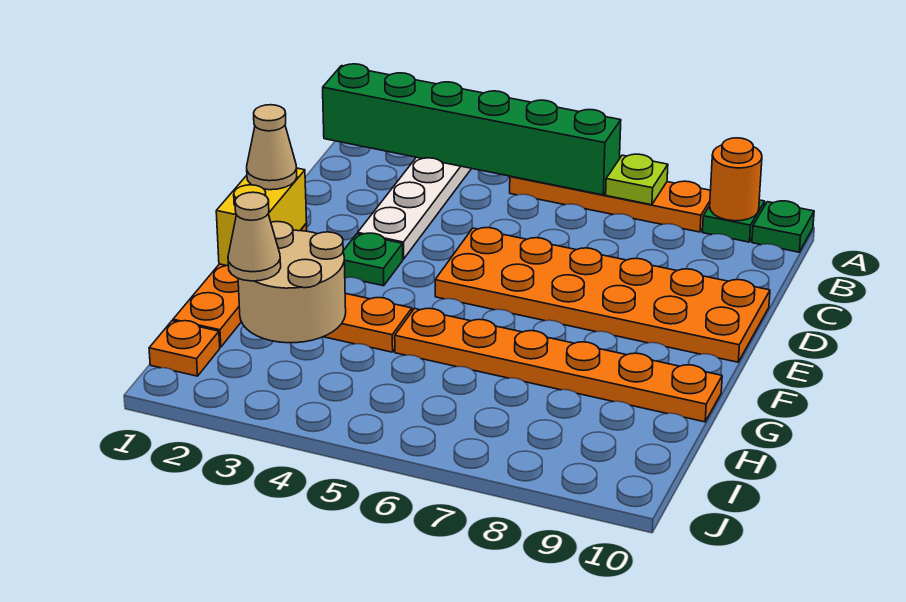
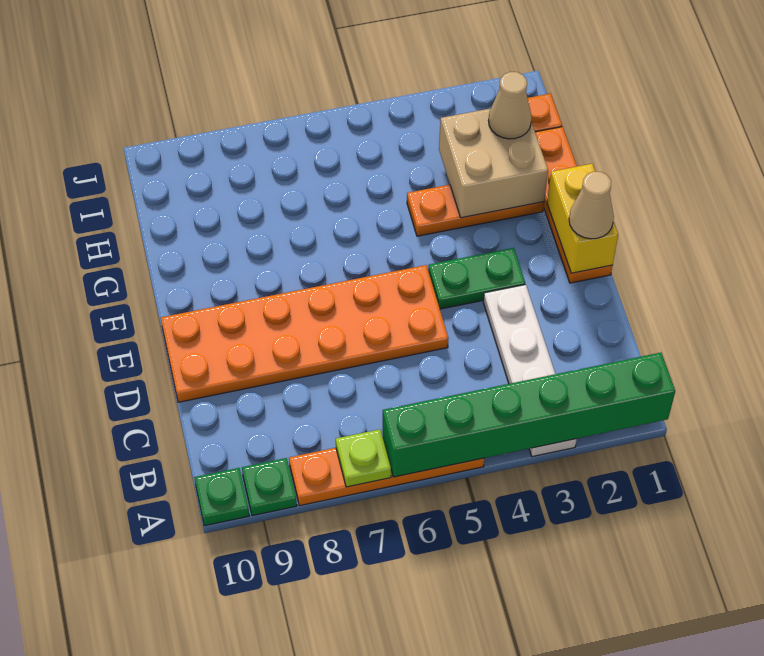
orange 1x1 round brick [710,138,762,221] -> none
green 1x1 plate [343,233,403,286] -> green 1x2 plate [428,248,525,309]
tan 2x2 round brick [238,222,346,343] -> tan 2x2 brick [439,108,548,218]
orange 1x6 plate [395,308,722,422] -> none

